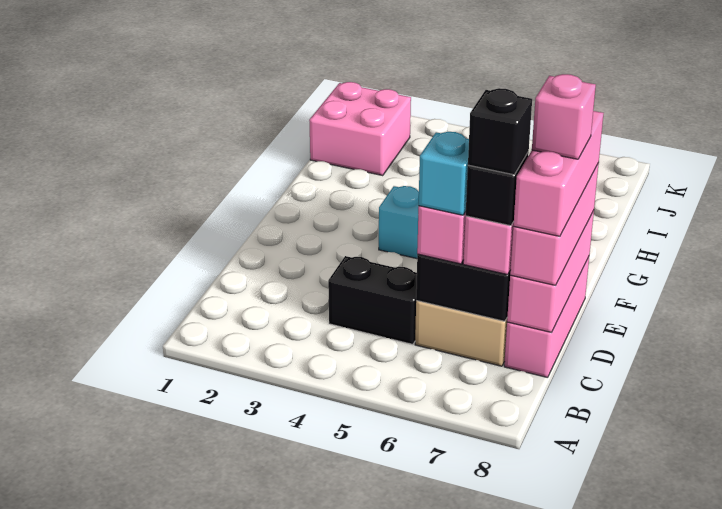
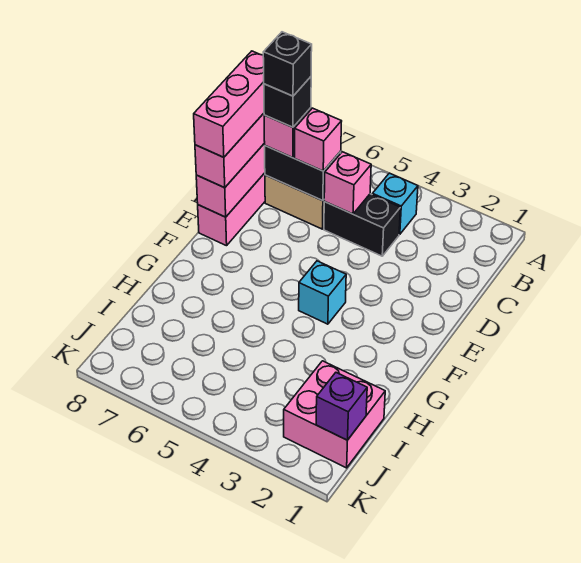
cyan 1x1 brick [419,132,469,215] -> cyan 1x1 brick moved to [372,173,418,234]
pink 1x1 brick [532,74,596,159] -> pink 1x1 brick moved to [324,152,371,214]
none -> purple 1x1 brick [316,373,367,440]

